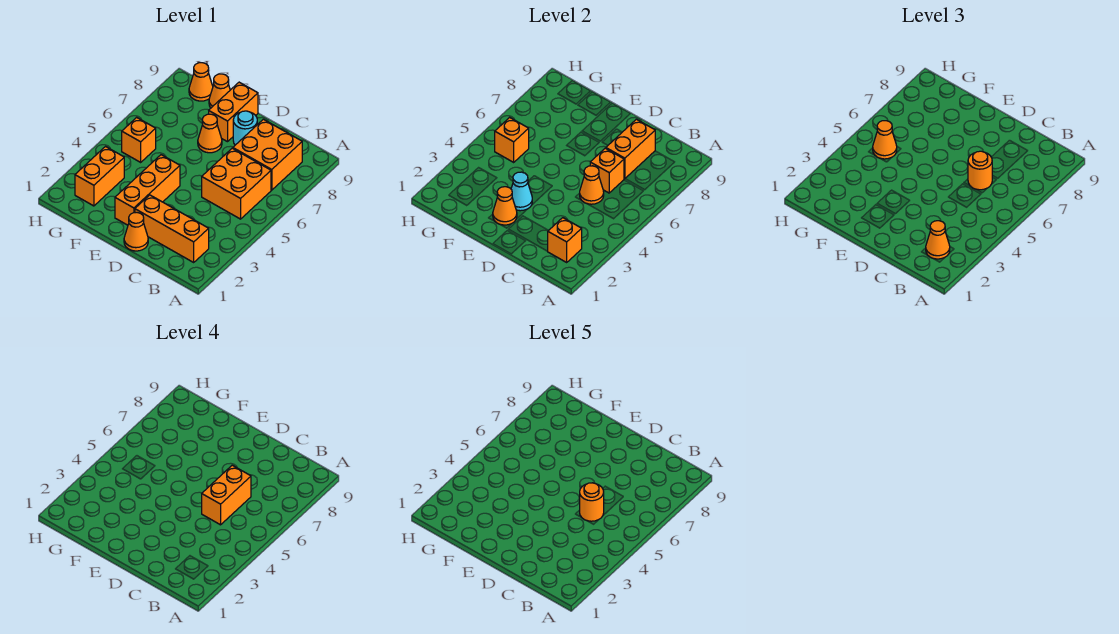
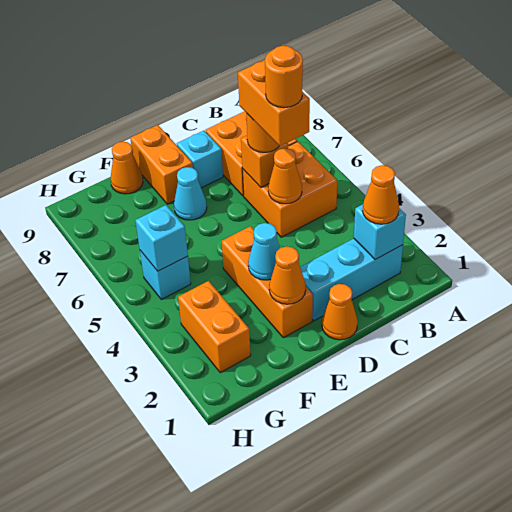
orange 1x3 brick [135,195,209,262] -> cyan 1x3 brick [300,239,403,321]
orange 1x1 brick [548,218,582,262] -> cyan 1x1 brick [354,204,406,260]
orange 1x2 brick [606,119,655,179] -> none
cyan 1x1 round brick [233,111,257,145] -> cyan 1x1 brick [177,131,223,188]
orange 1x1 cone [198,114,222,153] -> cyan 1x1 cone [174,167,207,220]
orange 1x1 brick [122,117,156,162] -> cyan 1x1 brick [140,251,191,299]
orange 1x1 brick [495,117,529,162] -> cyan 1x1 brick [135,205,188,271]
orange 1x1 cone [873,121,897,159] -> none
orange 1x1 cone [189,63,213,101] -> none

